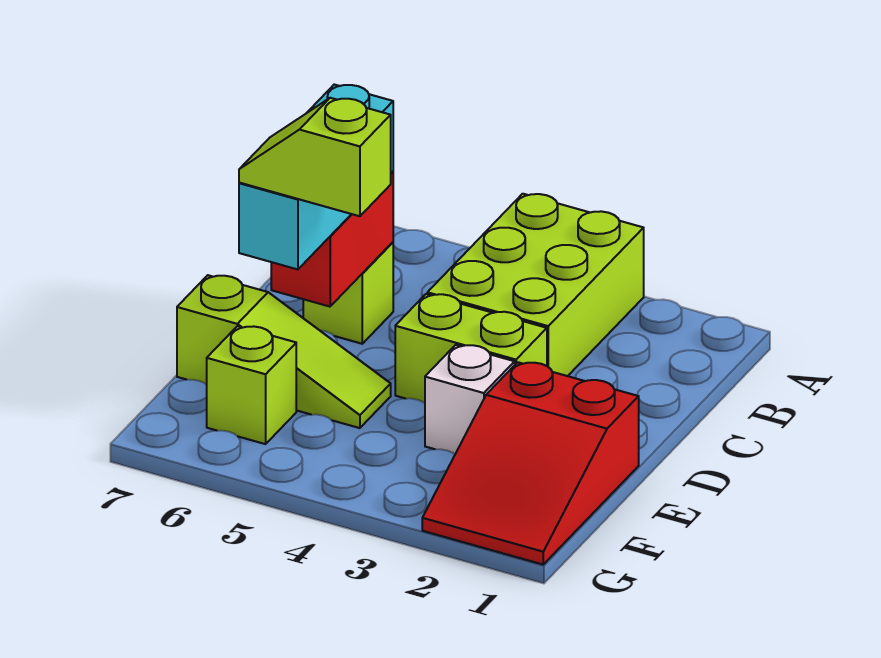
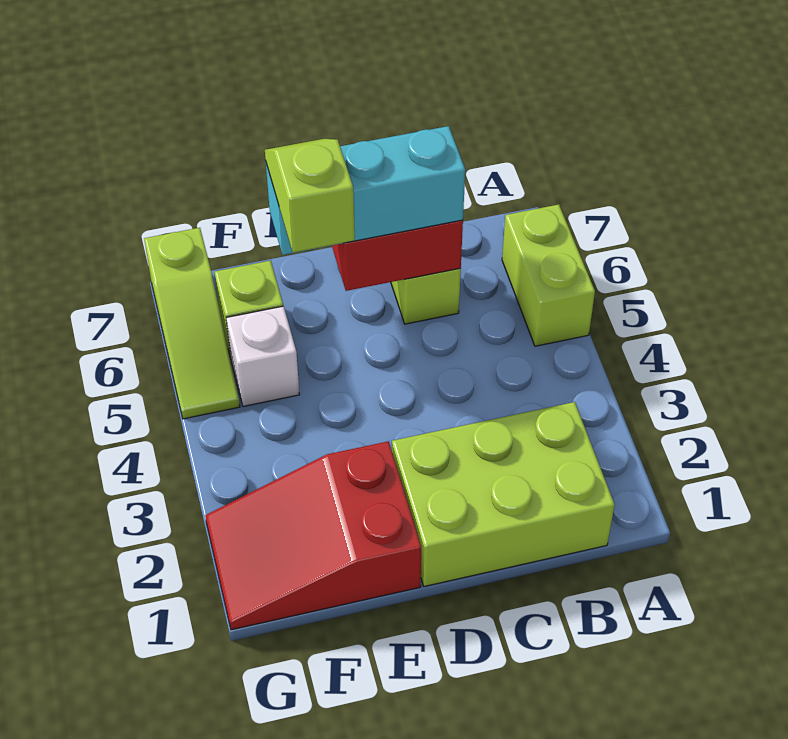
lime 2x3 brick [427,194,644,376] -> lime 2x3 brick moved to [392,402,615,586]
lime 1x2 brick [395,294,547,403] -> lime 1x2 brick moved to [502,204,595,346]
white 1x1 brick [425,345,515,454] -> white 1x1 brick moved to [226,306,300,407]
lime 1x3 slope [177,275,391,428] -> lime 1x3 slope moved to [144,228,240,419]

